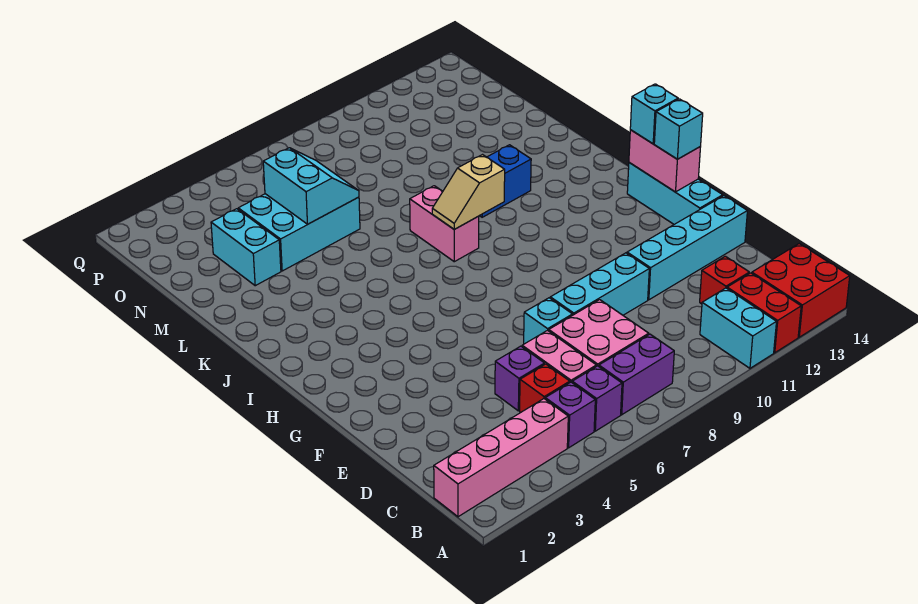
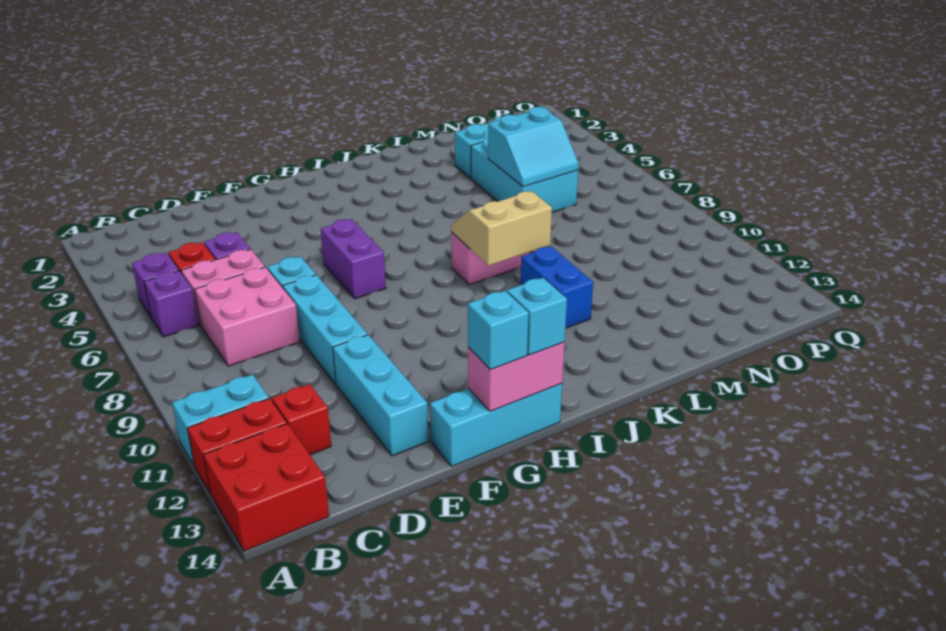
pink 1x4 brick [434,399,568,517] -> none
purple 1x2 brick [599,334,674,415] -> purple 1x2 brick moved to [321,219,386,299]
cyan 1x4 brick [627,196,747,300] -> cyan 1x3 brick [333,335,428,456]
tan 1x2 slope [432,155,505,229] -> tan 2x2 slope [451,191,552,266]

